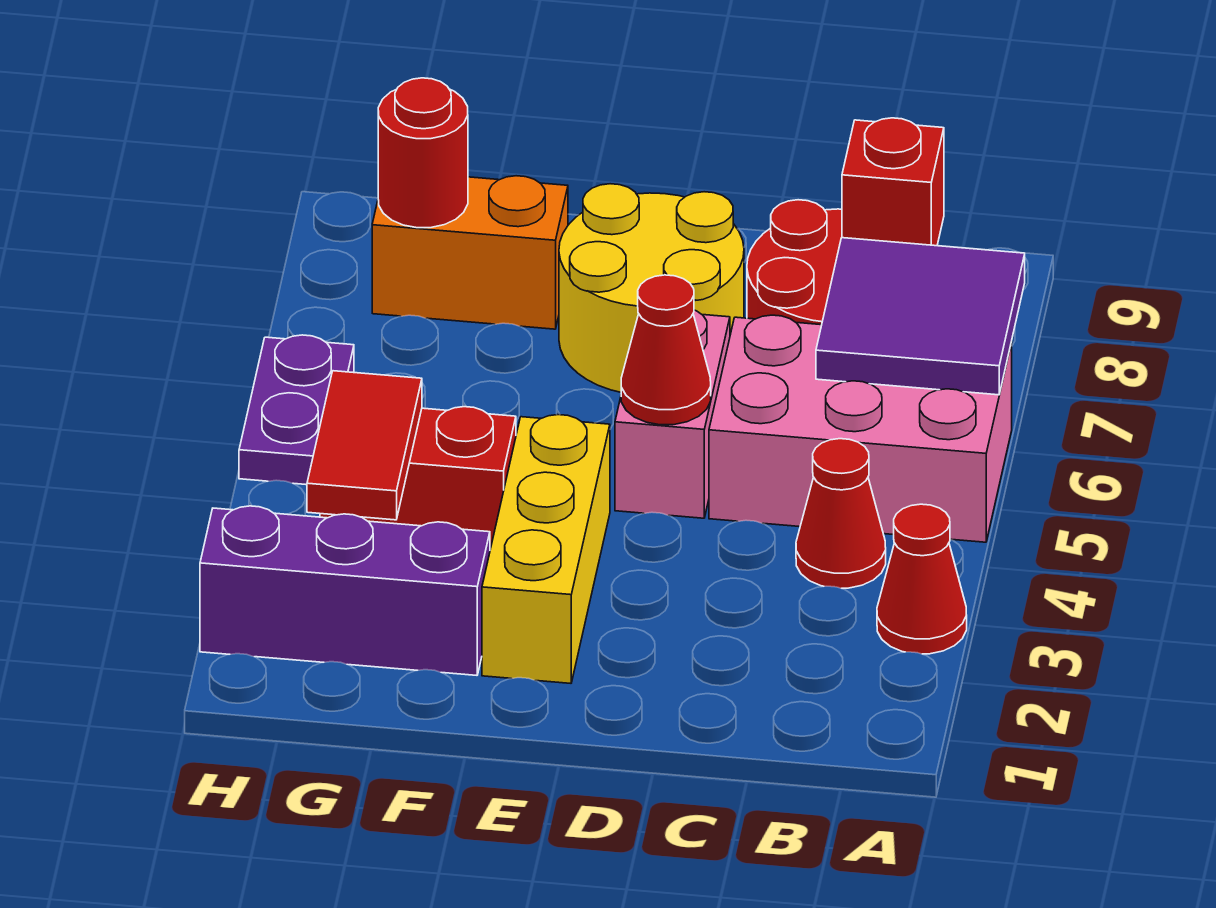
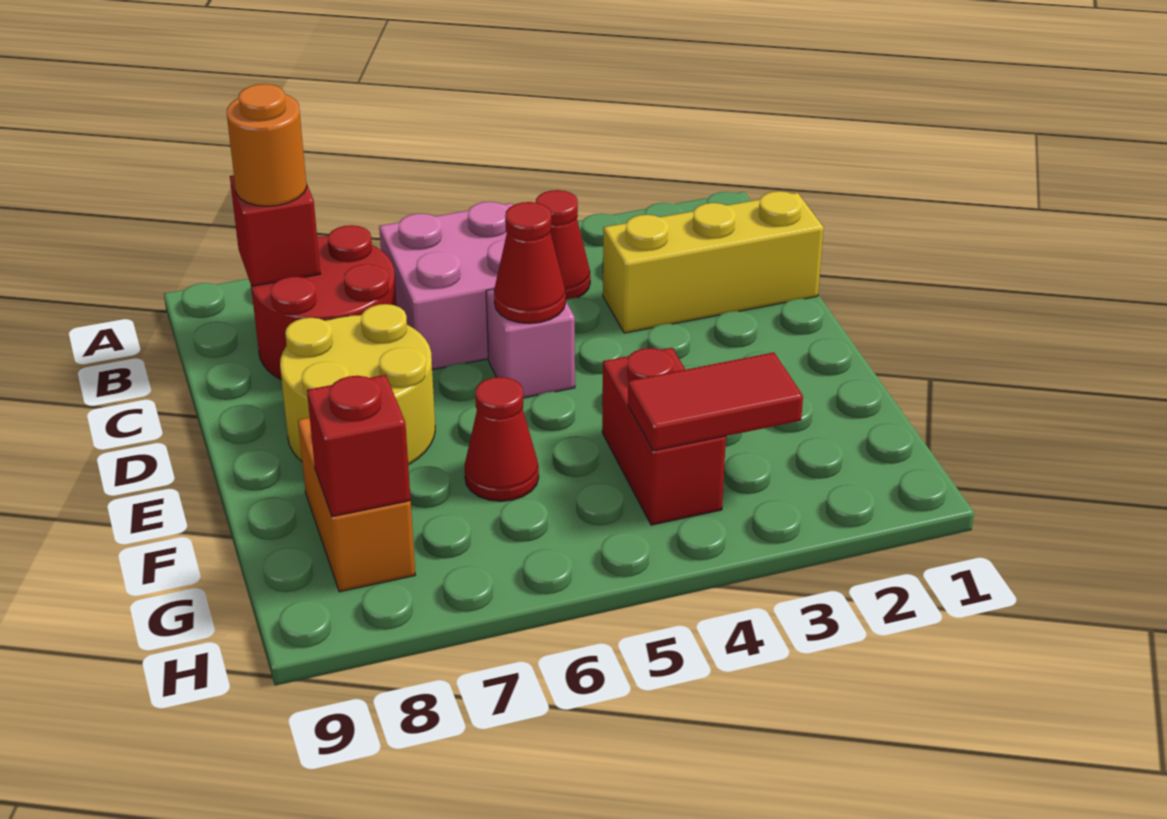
red 1x1 cone [877,504,967,654] -> red 1x1 cone moved to [464,377,539,501]
pink 2x3 brick [709,315,1012,542] -> pink 2x2 brick [379,202,513,370]
purple 2x2 tile [816,238,1025,395] -> none
none -> orange 1x1 round brick [227,84,307,206]
pink 1x2 brick [615,310,730,518] -> pink 1x1 brick [486,289,575,398]
yellow 1x3 brick [482,415,610,683] -> yellow 1x3 brick moved to [603,191,824,333]
purple 1x3 brick [200,506,490,675] -> none
red 1x1 round brick [378,78,468,228] -> red 1x1 brick [307,375,411,517]
purple 1x2 plate [239,335,354,485] -> none

